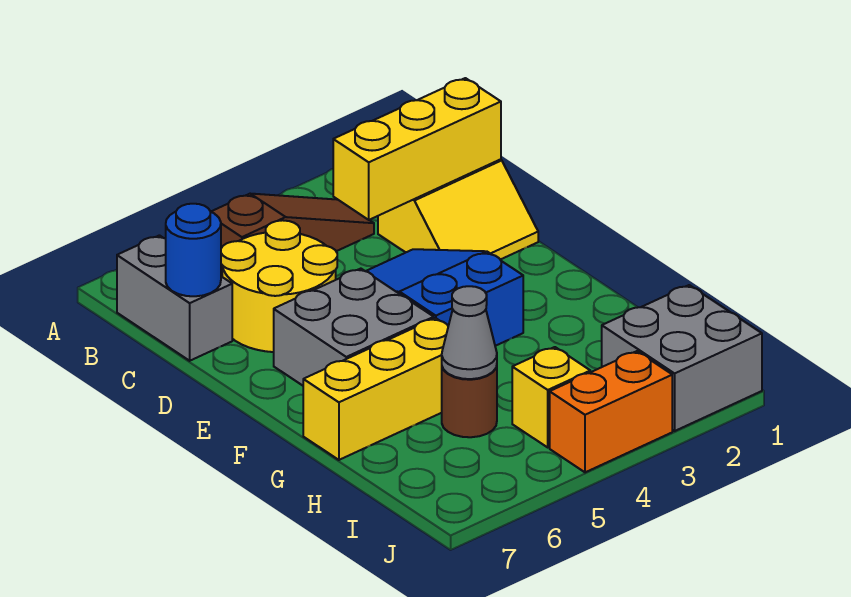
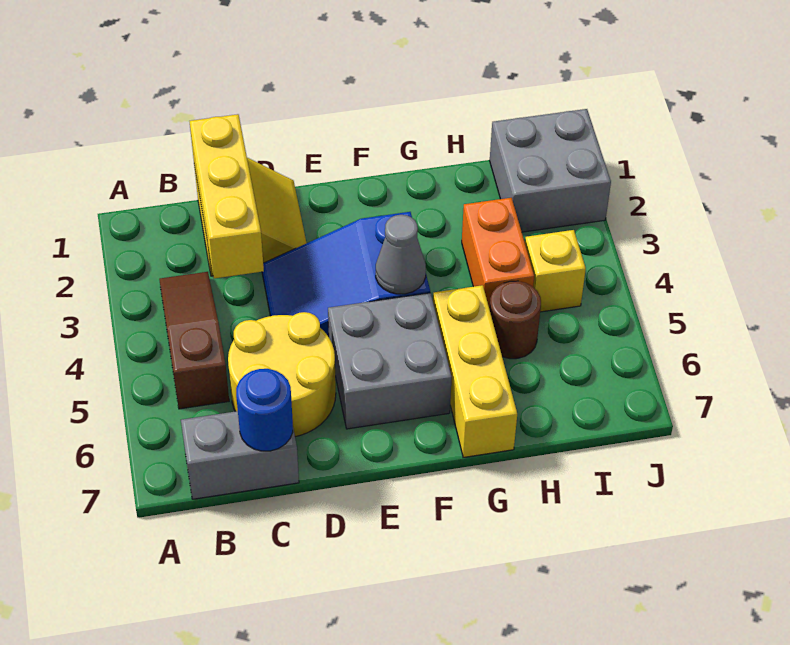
grey 1x1 cone [442,286,497,379] -> grey 1x1 cone moved to [376,215,426,294]
orange 1x2 brick [550,351,672,472] -> orange 1x2 brick moved to [462,198,534,309]

